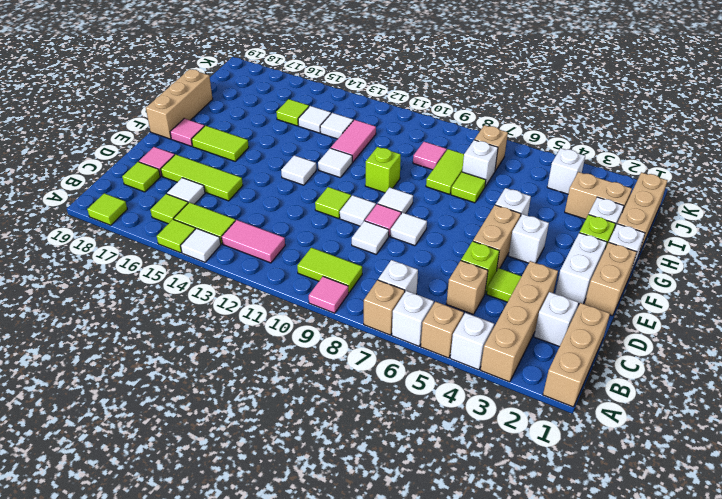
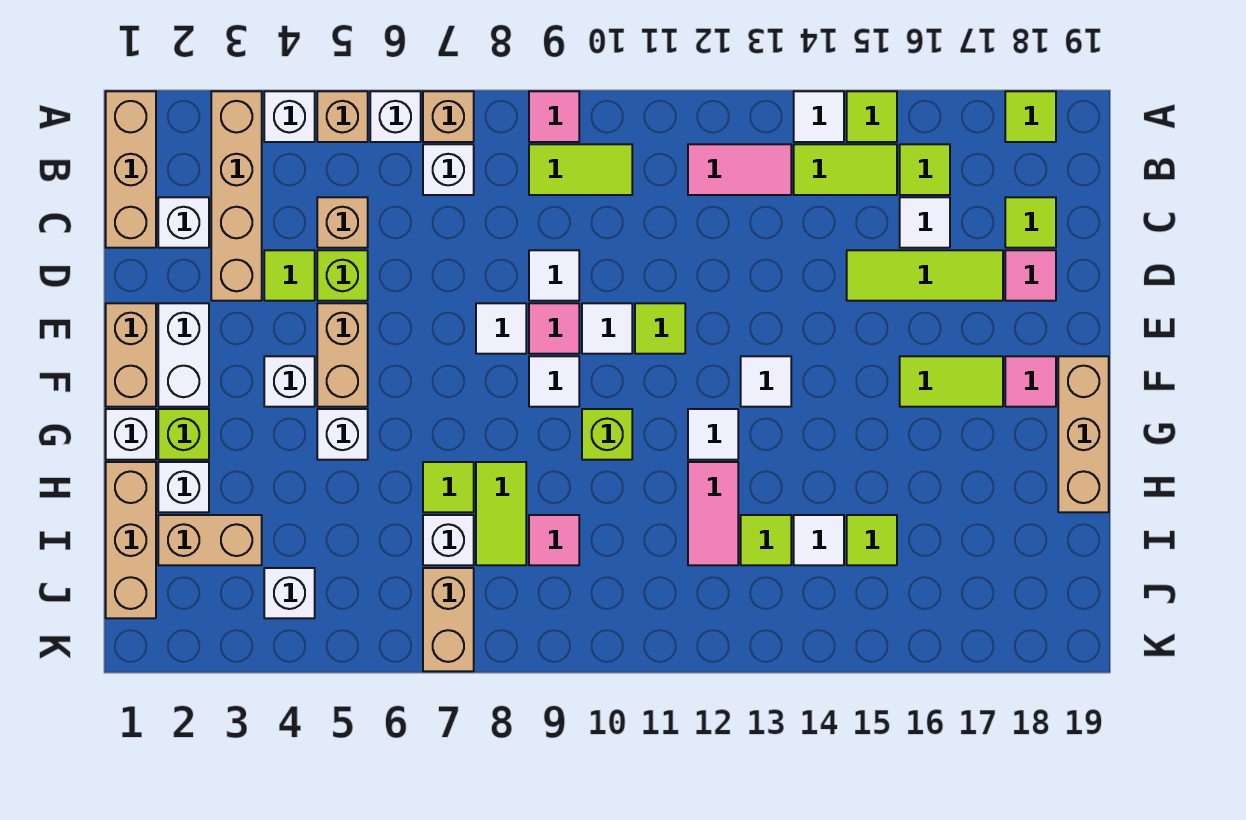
white 1x1 tile [320,113,353,139] -> lime 1x1 tile [741,515,791,565]
tan 1x1 brick [474,125,508,171] -> tan 1x2 brick [423,568,474,671]

